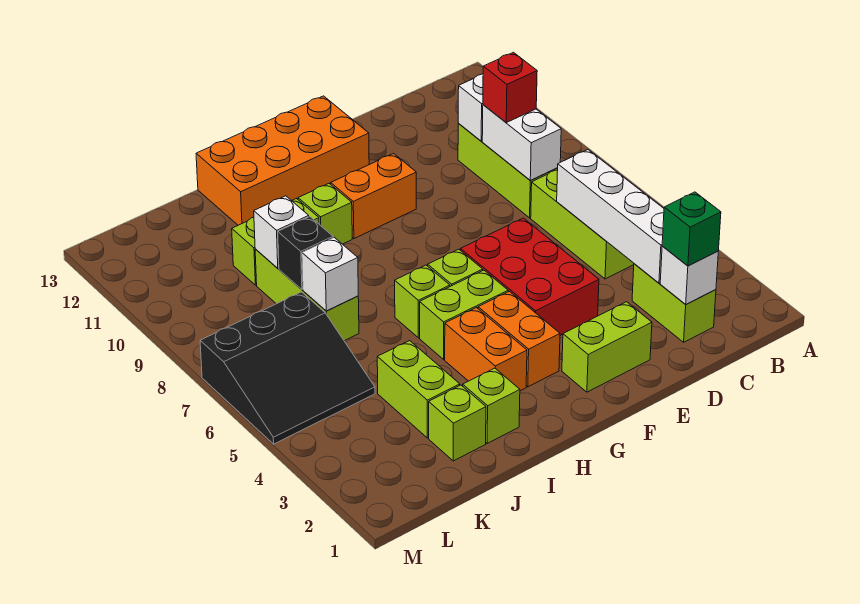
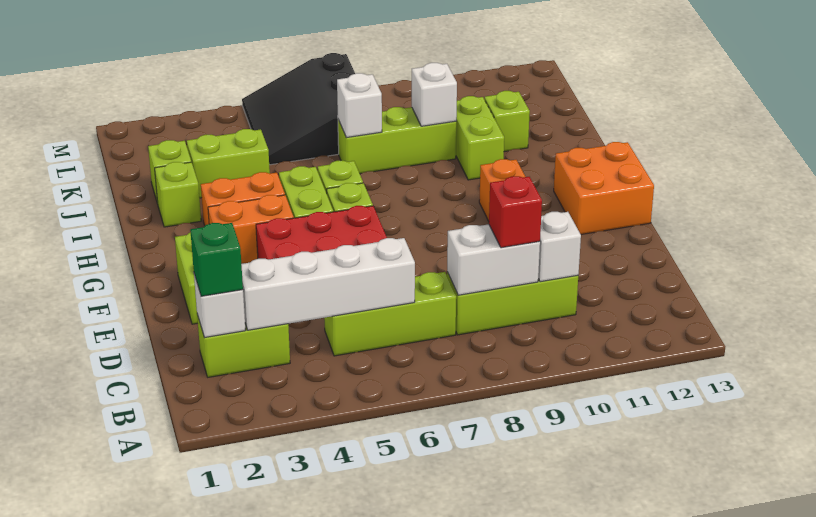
orange 2x4 brick [196,96,369,225] -> orange 2x2 brick [554,142,654,234]
lime 1x1 brick [298,184,352,244] -> lime 1x1 brick moved to [484,91,530,152]
black 1x1 brick [278,217,333,289] -> none

